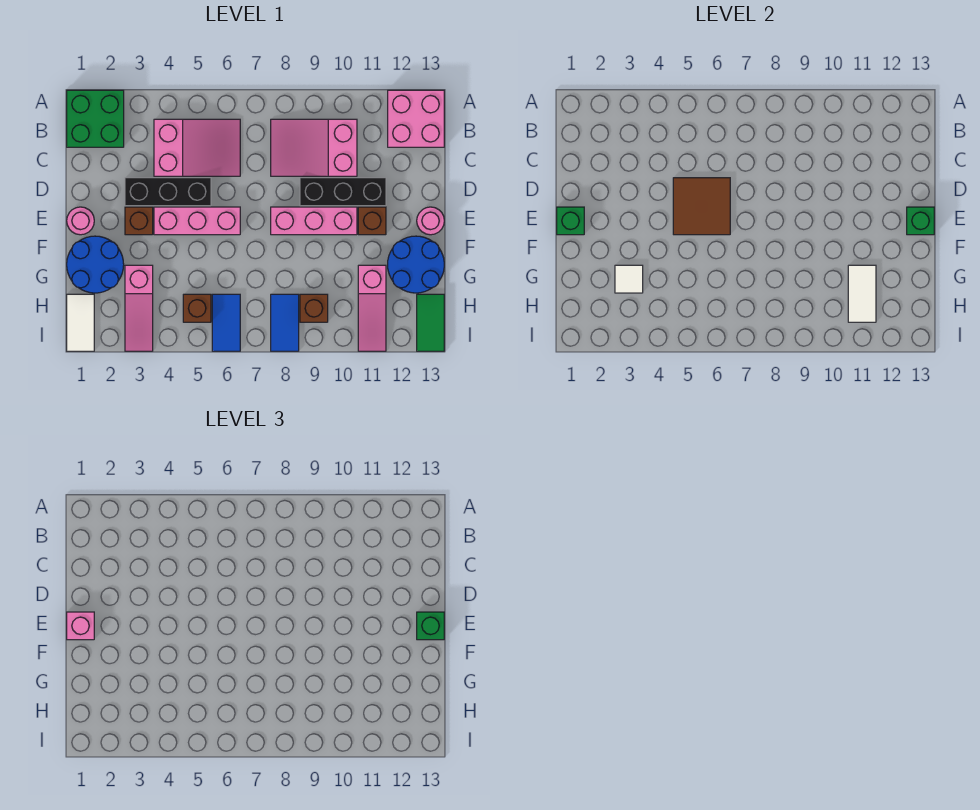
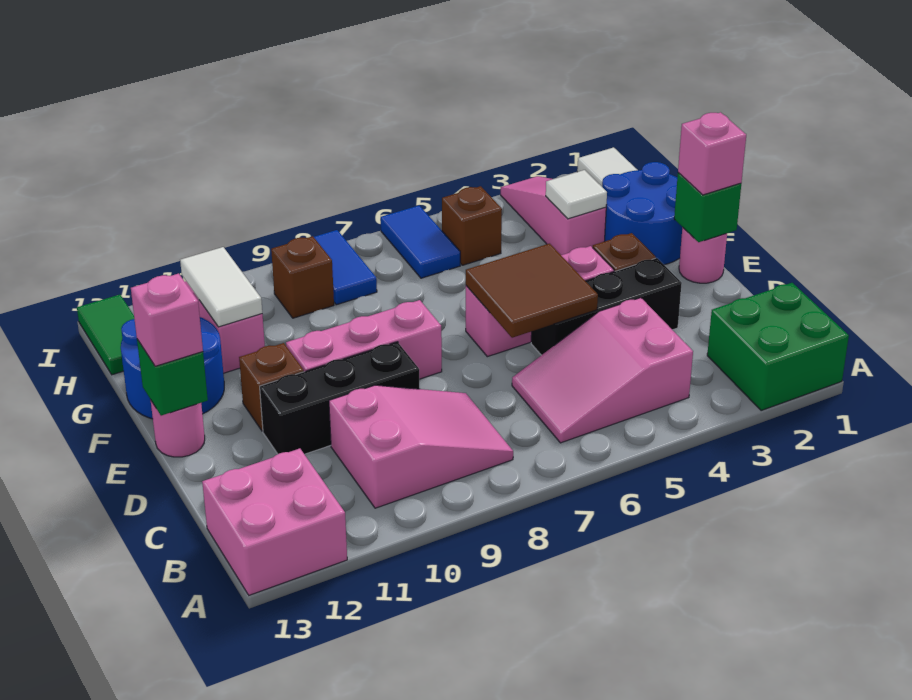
green 1x1 brick [417,612,444,640] -> pink 1x1 brick [131,273,203,366]

